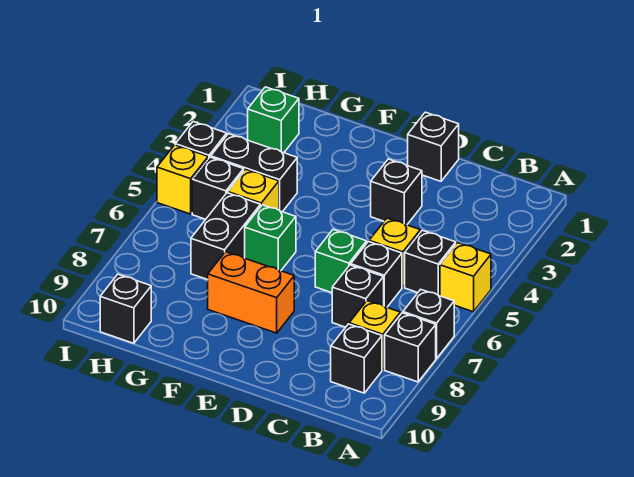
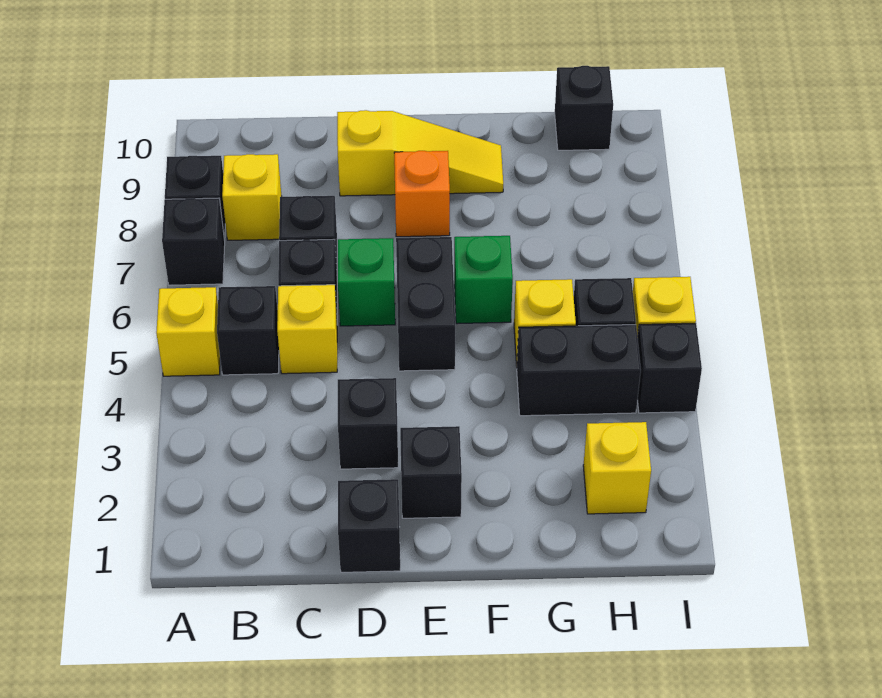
black 1x1 brick [331,324,382,393] -> black 1x1 brick moved to [400,426,462,518]
none -> yellow 1x3 slope [337,110,503,196]
orange 1x2 brick [208,252,294,333] -> orange 1x1 brick [394,151,450,237]
black 1x2 brick [191,193,260,280] -> black 1x2 brick moved to [396,237,455,371]
green 1x1 brick [248,87,299,153] -> yellow 1x1 brick [583,422,651,514]

